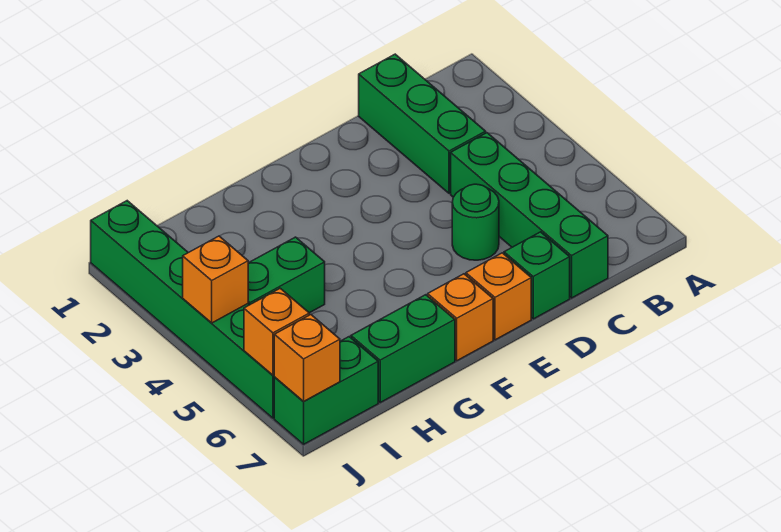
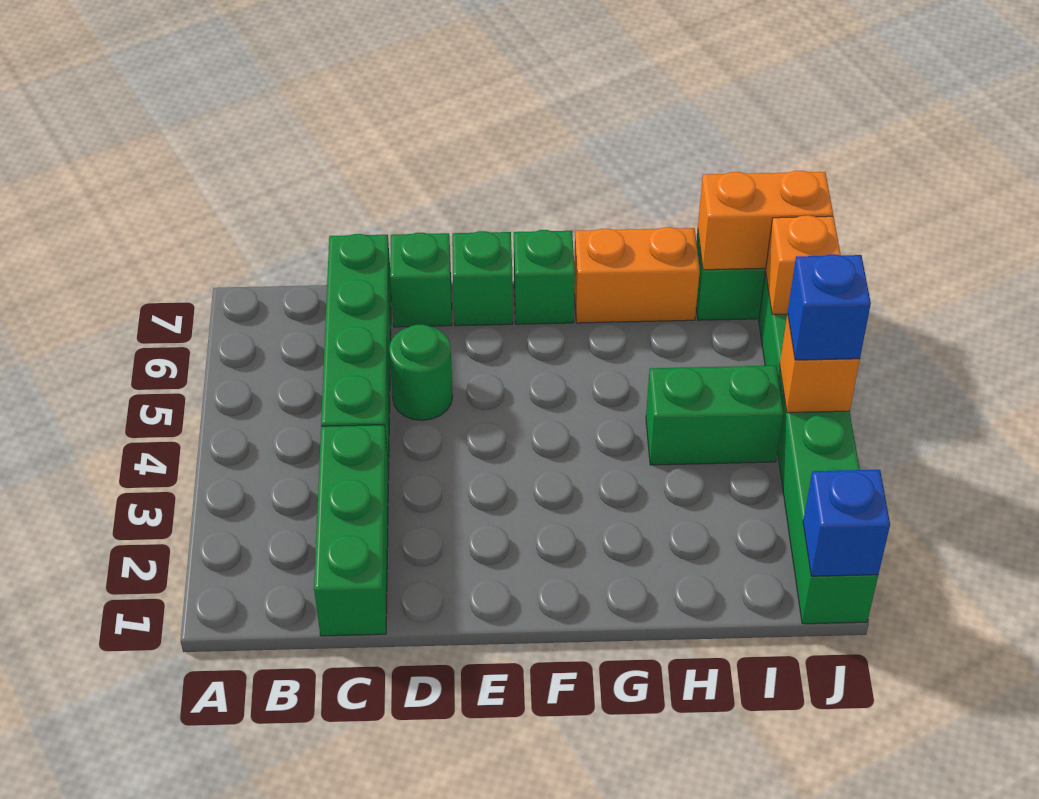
orange 1x1 brick [466,253,531,340] -> green 1x1 brick [452,231,513,326]
orange 1x1 brick [428,274,493,361] -> green 1x1 brick [514,230,575,324]
green 1x2 brick [351,295,455,402] -> orange 1x2 brick [574,227,700,323]
none -> blue 1x1 brick [803,470,890,576]
none -> blue 1x1 brick [788,254,871,360]
orange 1x1 brick [274,315,340,402] -> orange 1x2 brick [698,171,833,270]

